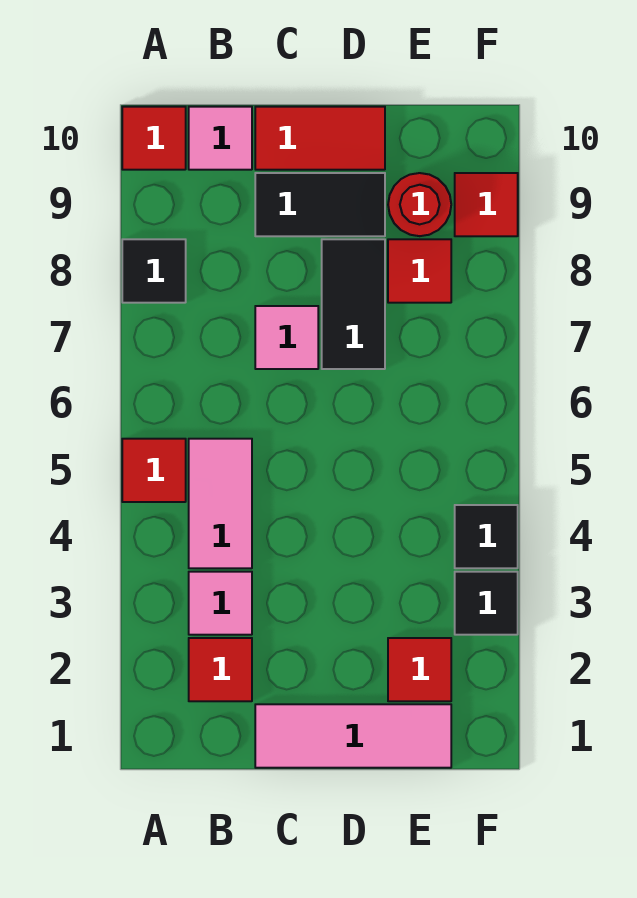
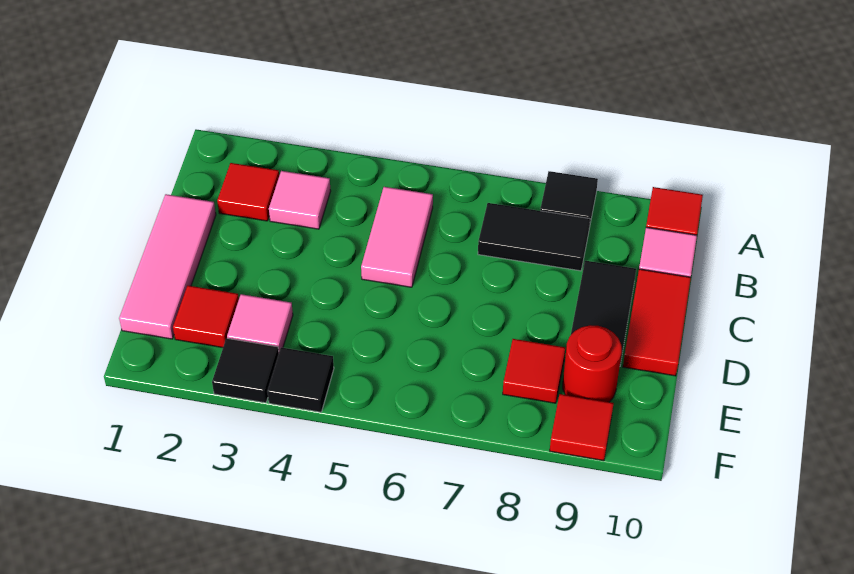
red 1x1 tile [122,439,186,502] -> none
pink 1x2 tile [189,439,252,568] -> pink 1x2 tile turned to [361,187,433,287]
pink 1x1 tile [255,306,318,369] -> pink 1x1 tile moved to [227,294,293,351]
black 1x2 tile [322,239,385,369] -> black 1x2 tile moved to [478,203,590,271]

